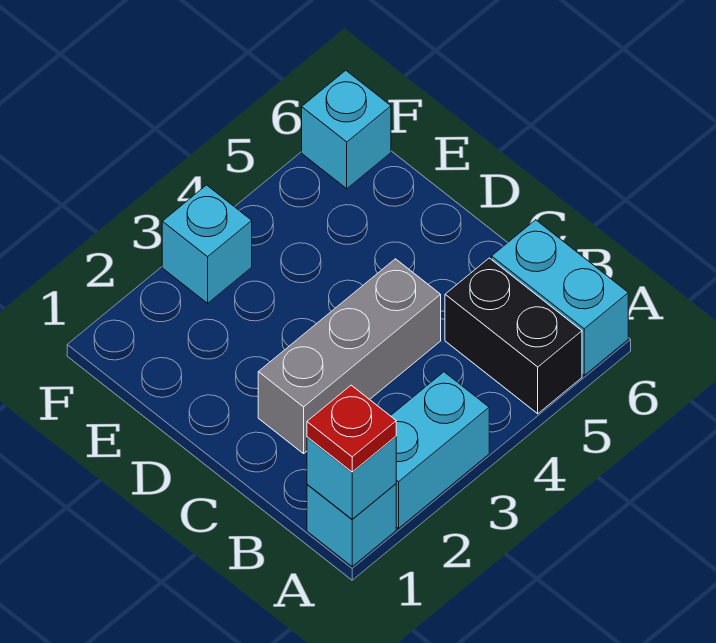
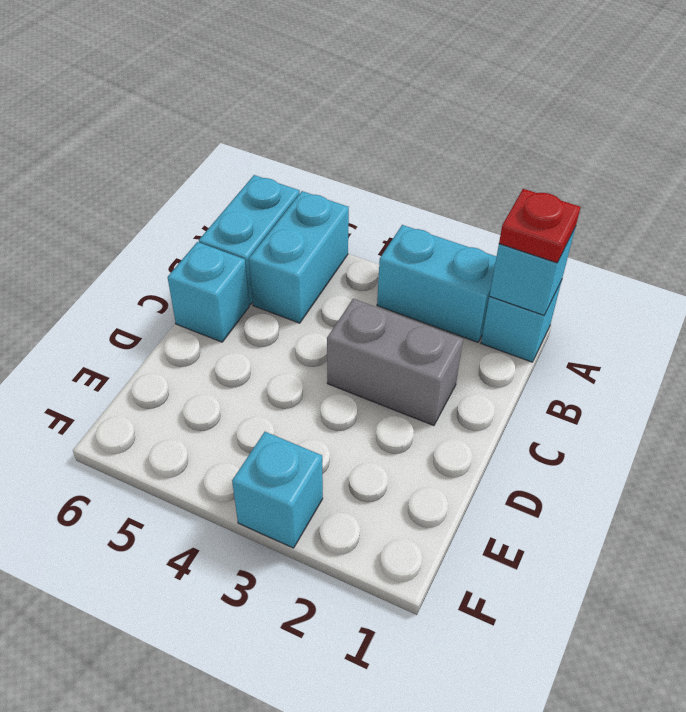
black 1x2 brick [445,258,582,414] -> cyan 1x2 brick [249,191,349,323]
grey 1x3 brick [258,259,441,454] -> grey 1x2 brick [327,299,463,426]
cyan 1x1 brick [302,70,391,189] -> cyan 1x1 brick moved to [167,242,249,342]

